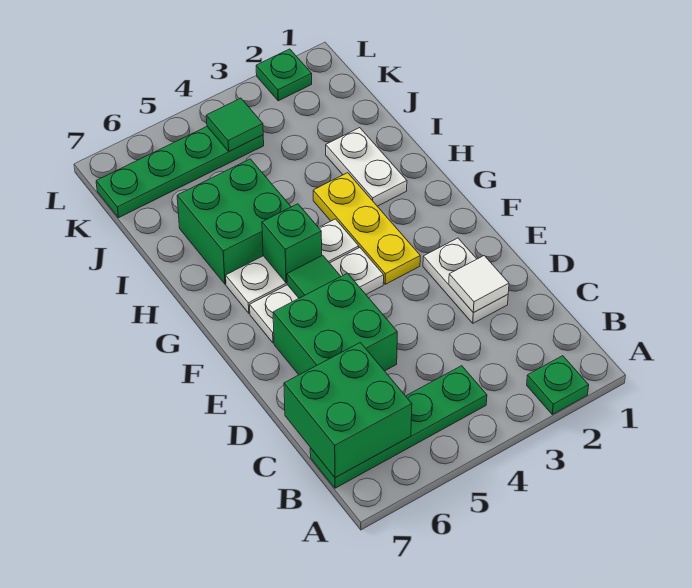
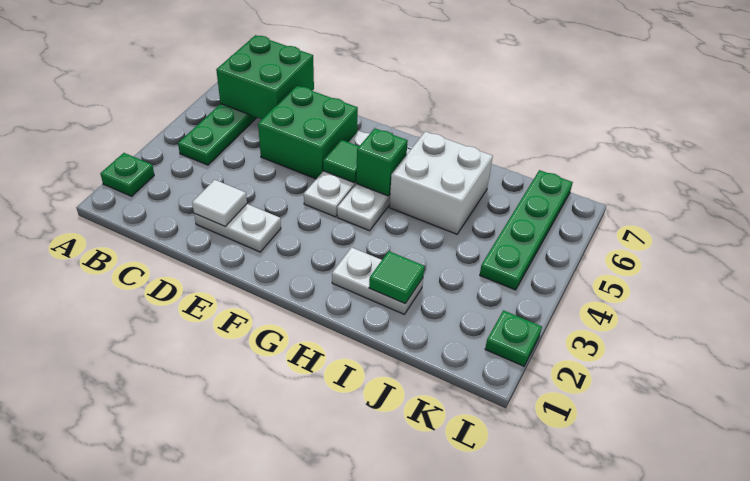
yellow 1x3 plate [313,173,420,284] -> none
green 2x2 brick [177,159,291,284] -> white 2x2 brick [389,132,493,234]
green 1x1 tile [206,98,263,151] -> green 1x1 tile moved to [369,251,425,304]

